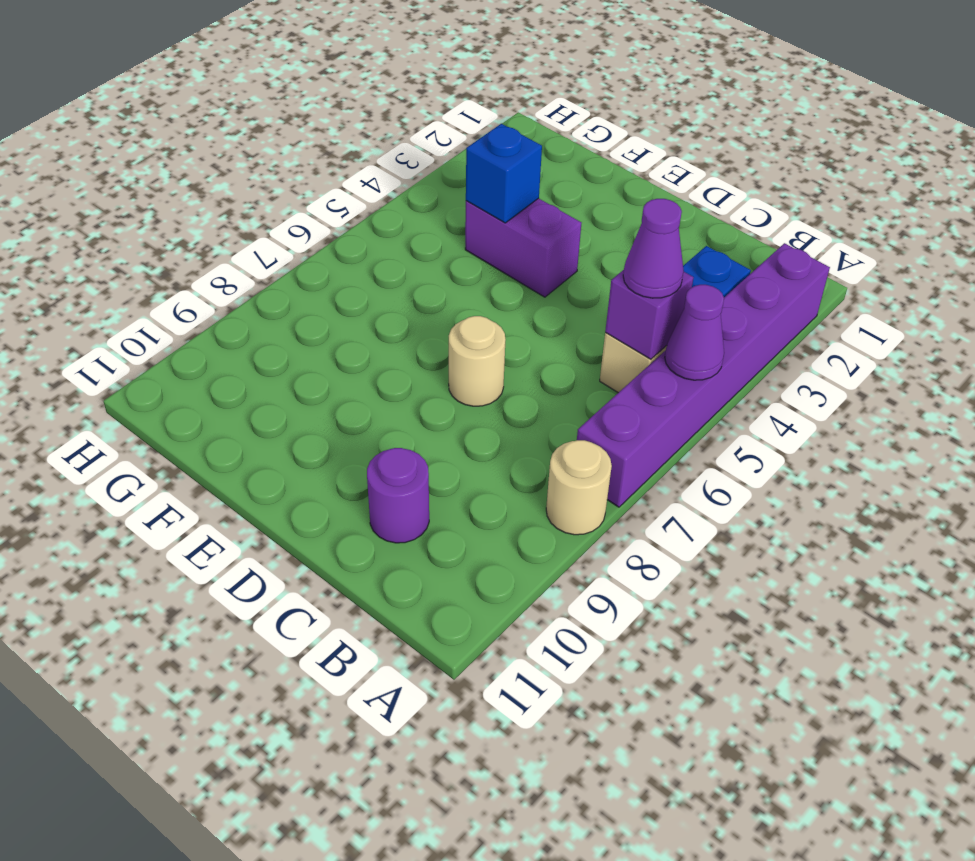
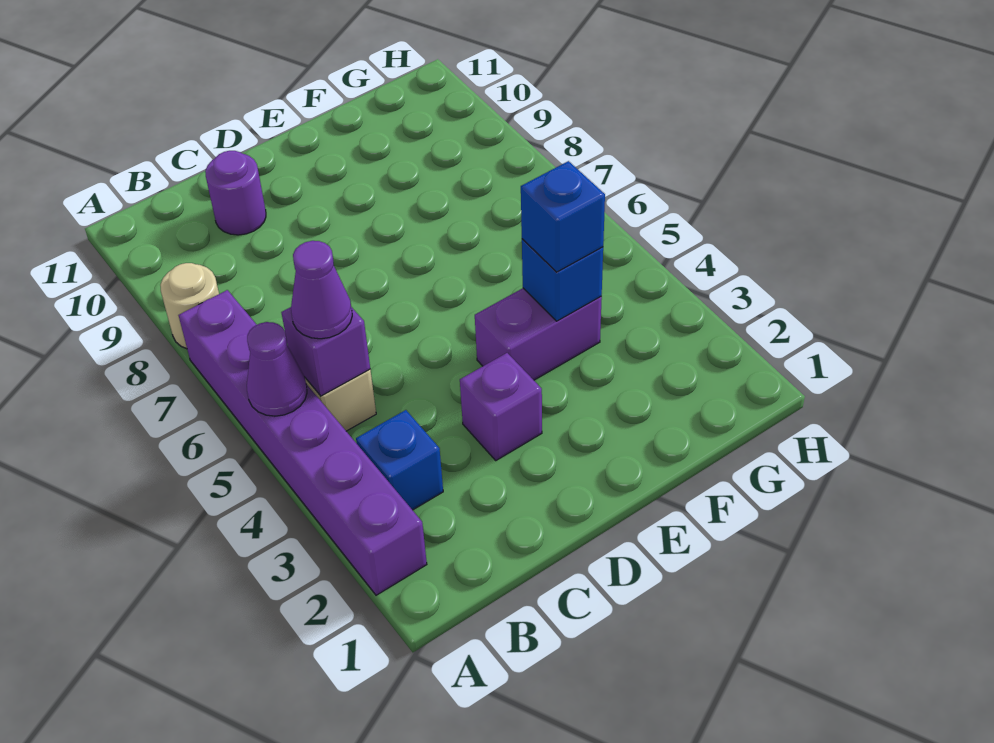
none -> purple 1x1 brick [460,353,542,460]
tan 1x1 round brick [449,316,506,406] -> none
none -> blue 1x1 brick [521,161,605,272]

